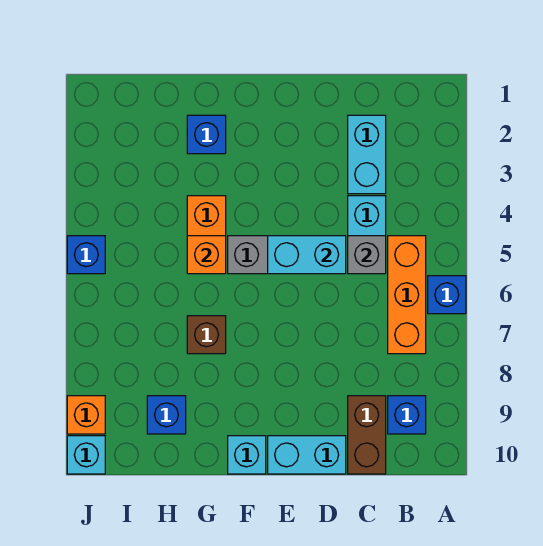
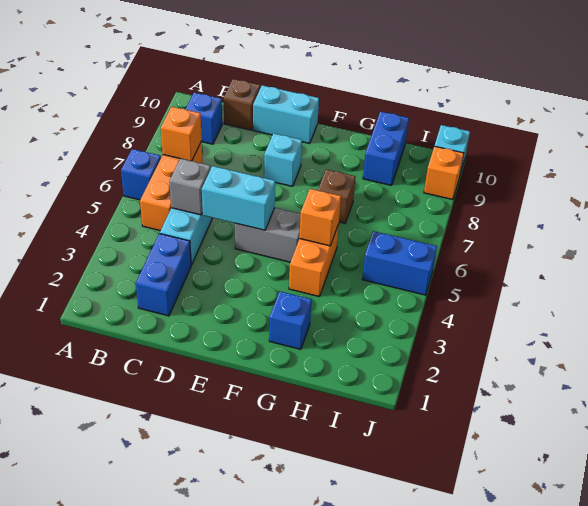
none -> orange 1x1 brick [161,107,202,161]
cyan 1x2 brick [348,115,386,194] -> blue 1x2 brick [136,234,191,316]
brown 1x2 brick [348,396,386,474] -> brown 1x1 brick [224,79,260,130]
cyan 1x1 brick [228,436,266,474] -> cyan 1x1 brick moved to [264,133,302,186]
blue 1x1 brick [147,396,186,434] -> blue 1x2 brick [363,112,409,185]
blue 1x1 brick [67,236,105,274] -> blue 1x2 brick [362,231,437,295]

